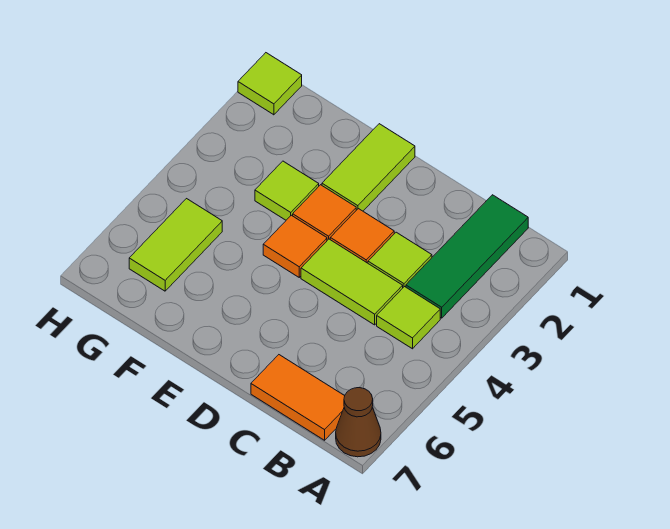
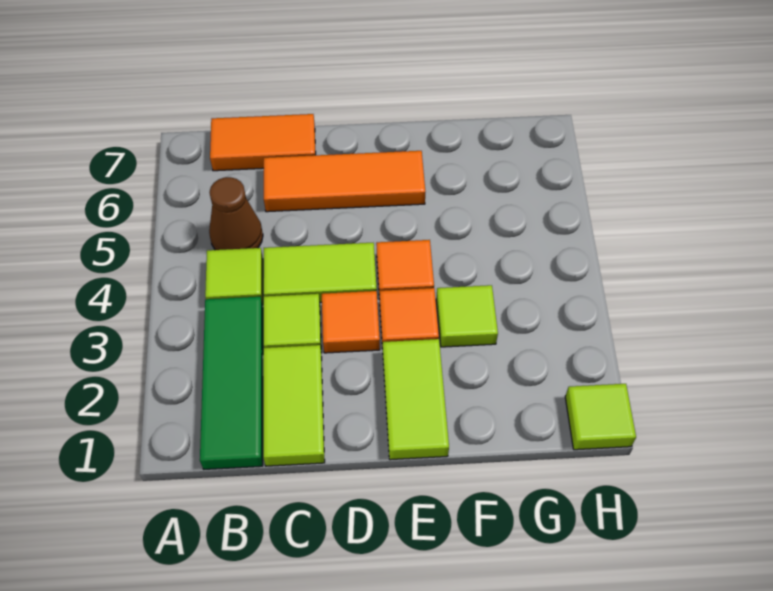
brown 1x1 cone [336,388,381,457] -> brown 1x1 cone moved to [209,177,263,250]
none -> orange 1x3 tile [264,151,425,212]
lime 1x2 tile [129,199,222,291] -> lime 1x2 tile moved to [263,345,325,466]

